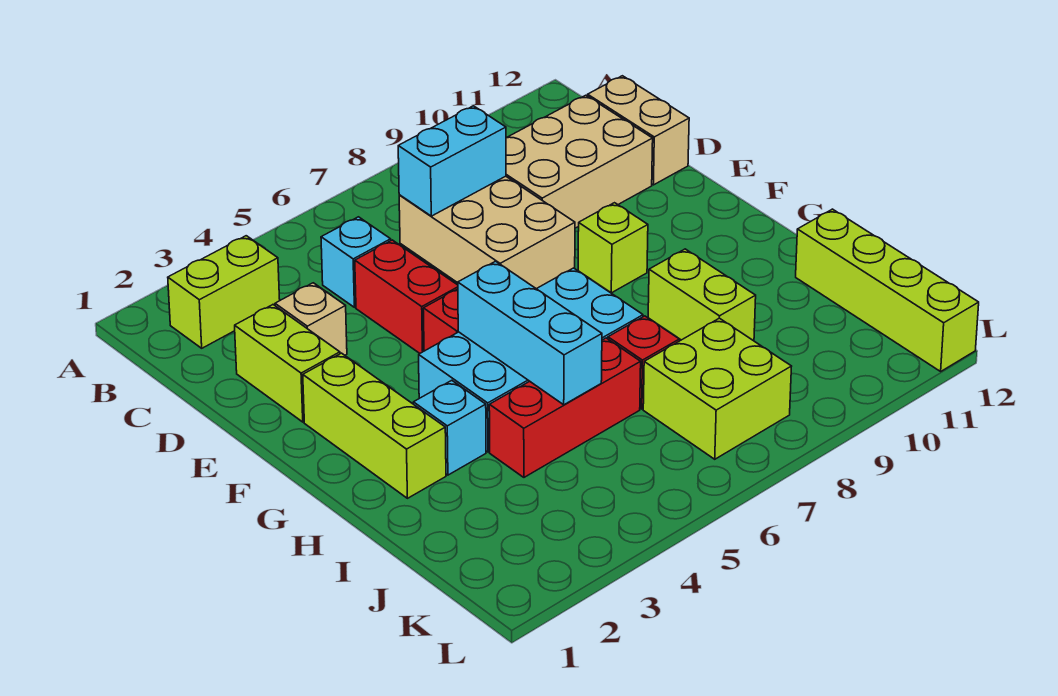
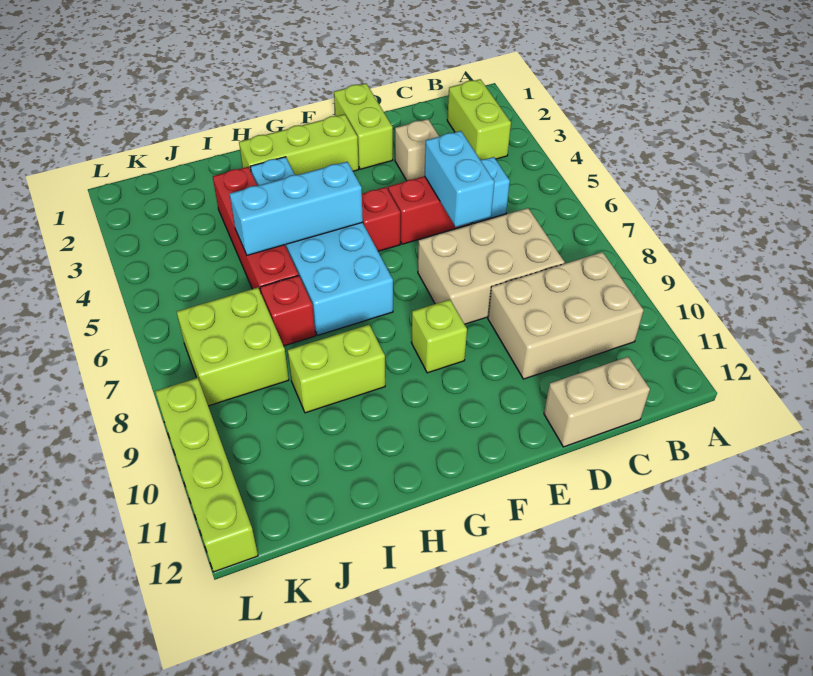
cyan 1x2 brick [398,106,506,216] -> cyan 1x2 brick moved to [425,131,494,227]
tan 2x3 brick [506,95,653,228] -> tan 2x3 brick turned to [488,252,644,379]
lime 1x2 brick [235,305,340,422] -> lime 1x2 brick turned to [334,83,393,169]
red 1x3 brick [489,338,641,477] -> red 1x4 brick [213,167,298,292]
lime 1x4 brick [796,209,979,371] -> lime 1x4 brick turned to [155,378,258,572]

